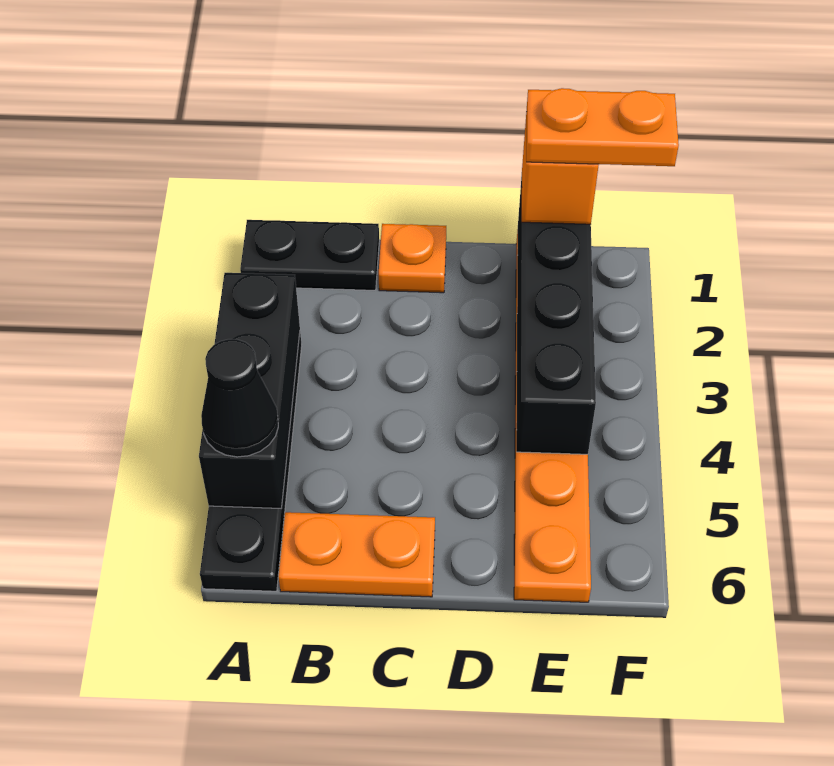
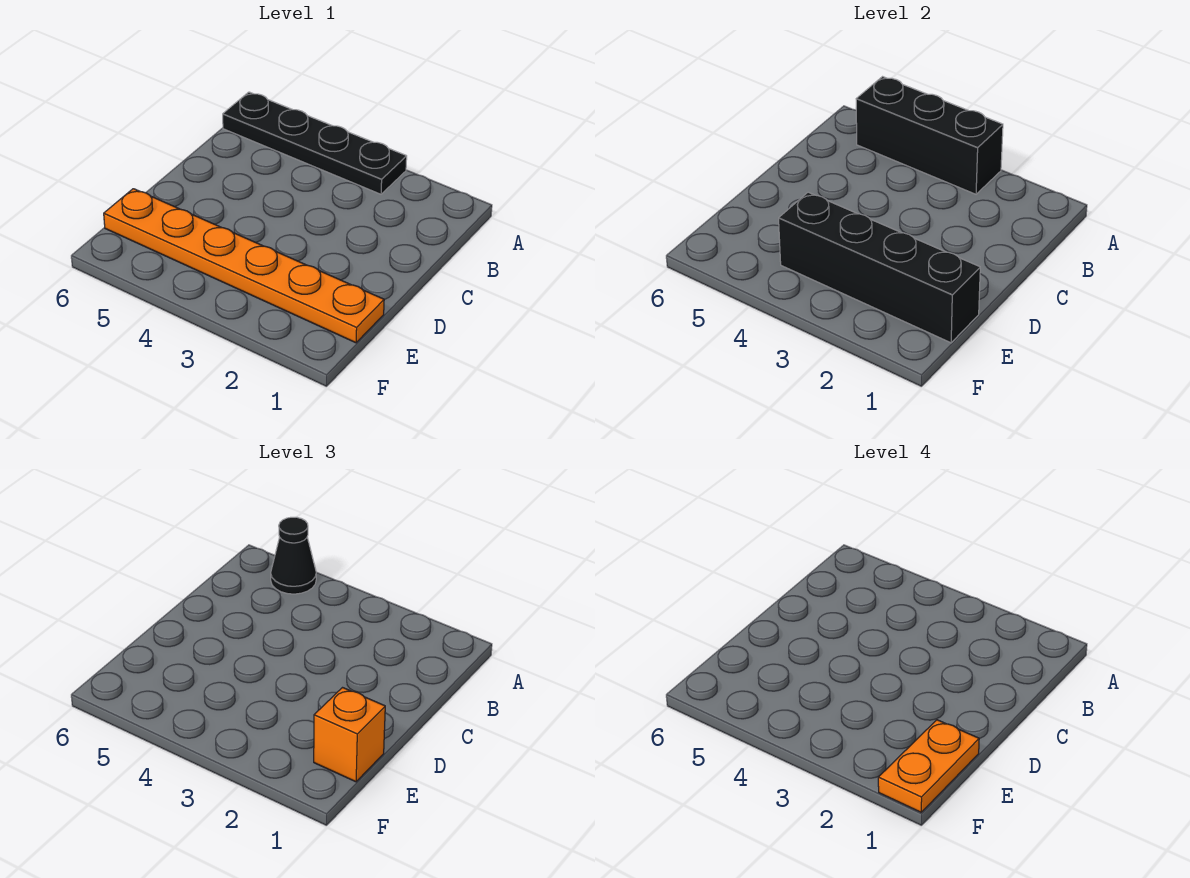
black 1x2 plate [240,220,379,290] -> none
orange 1x2 plate [278,512,435,597] -> none
orange 1x1 plate [379,224,446,293] -> none

